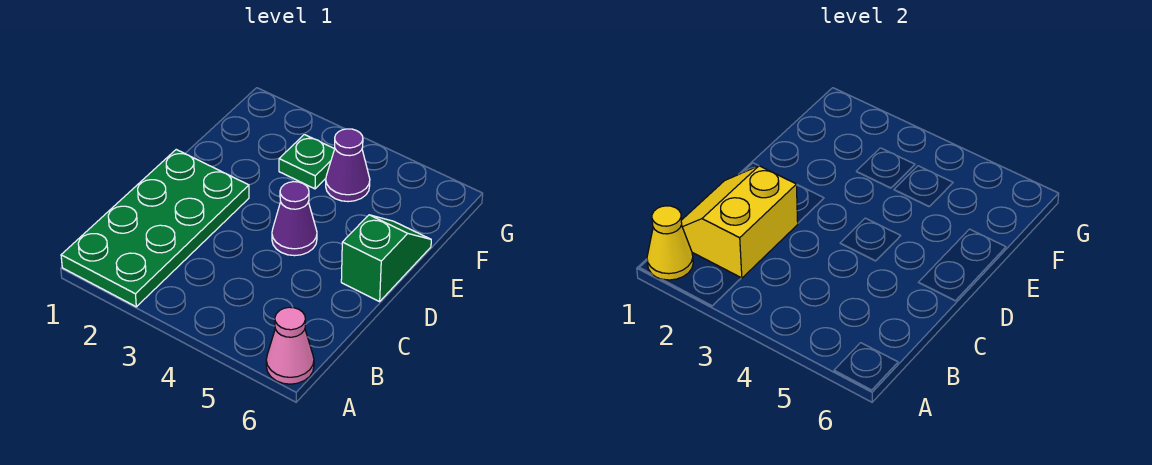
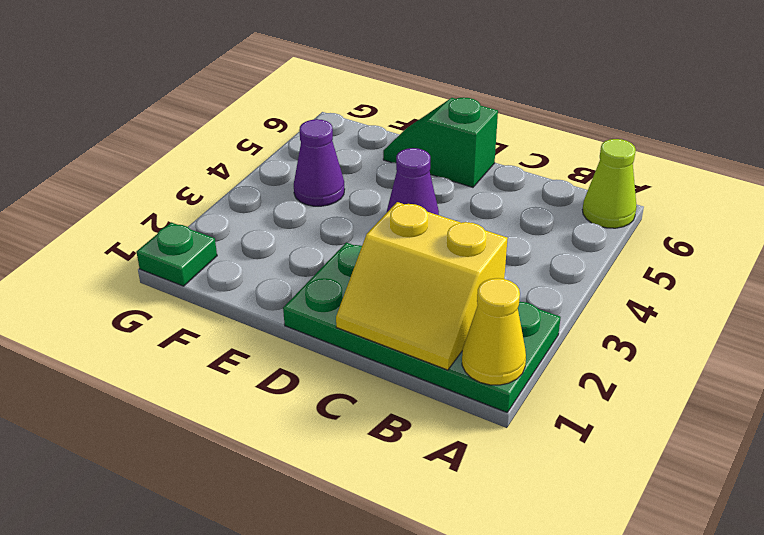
pink 1x1 cone [266,307,314,384] -> lime 1x1 cone [582,139,637,228]
green 1x1 plate [279,135,334,189] -> green 1x1 plate moved to [136,222,217,286]

